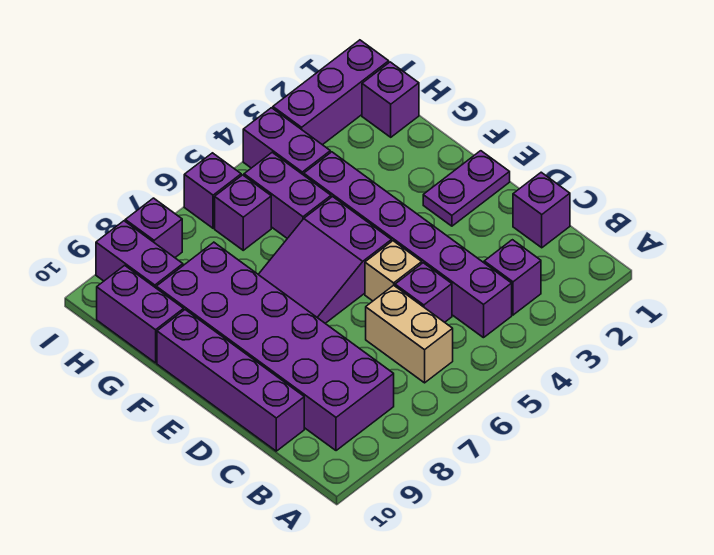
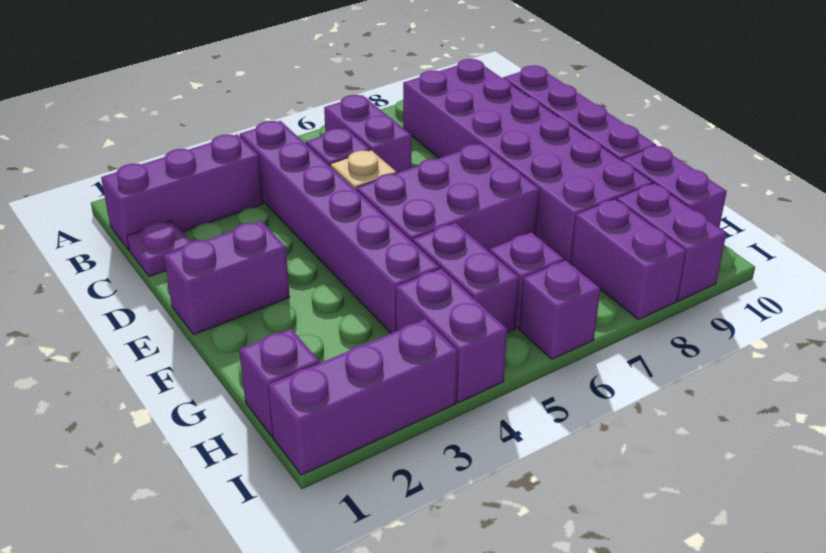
purple 1x1 brick [484,240,541,315] -> purple 1x3 brick [101,134,263,250]
tan 1x2 brick [366,285,453,383] -> purple 1x2 brick [324,95,411,173]
purple 1x1 brick [513,172,570,248] -> purple 1x1 plate [127,220,190,277]
purple 1x2 plate [423,151,510,226] -> purple 1x2 brick [164,221,290,335]
purple 2x3 slope [258,197,392,323] -> purple 2x3 brick [356,144,540,251]
purple 1x1 brick [125,198,182,258] -> purple 1x2 brick [571,199,686,320]

